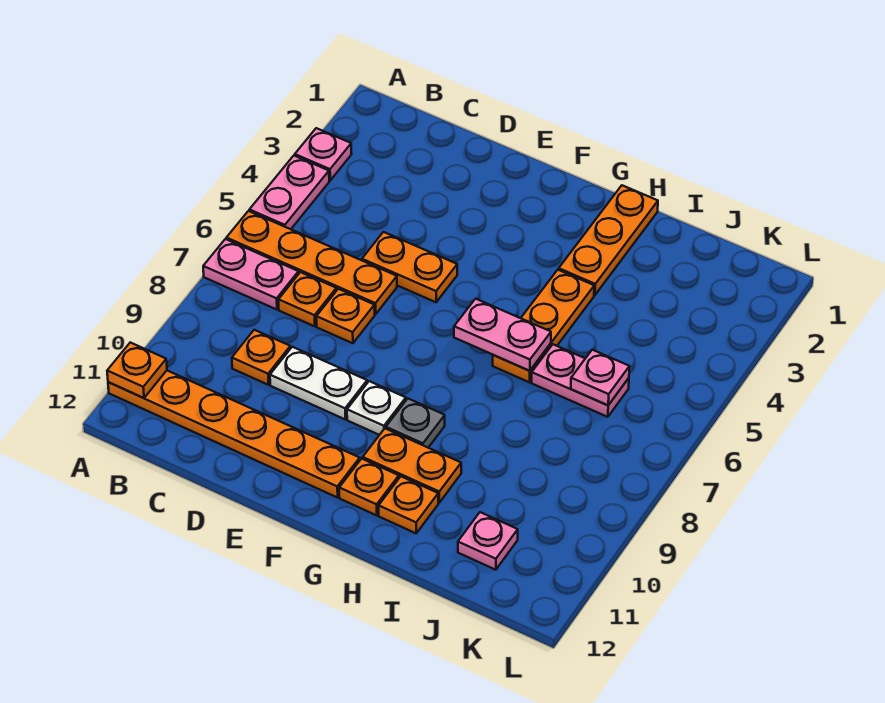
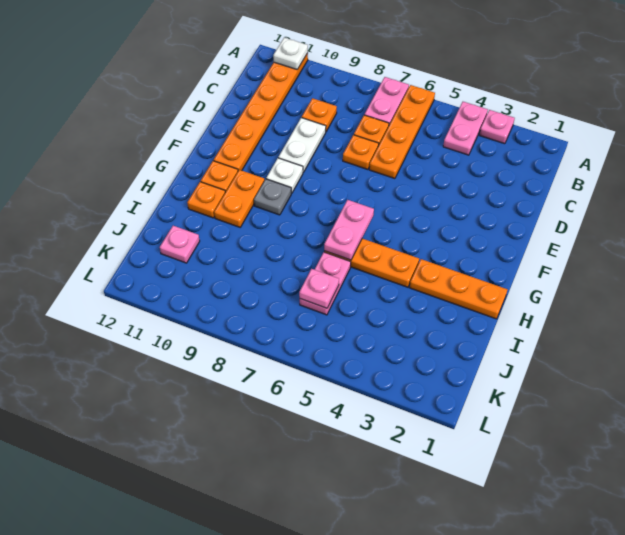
pink 1x2 plate [249,156,329,229] -> pink 1x2 plate turned to [443,102,488,155]
orange 1x1 plate [107,343,167,398] -> white 1x1 plate [273,38,308,69]
orange 1x2 plate [362,232,457,302] -> none

